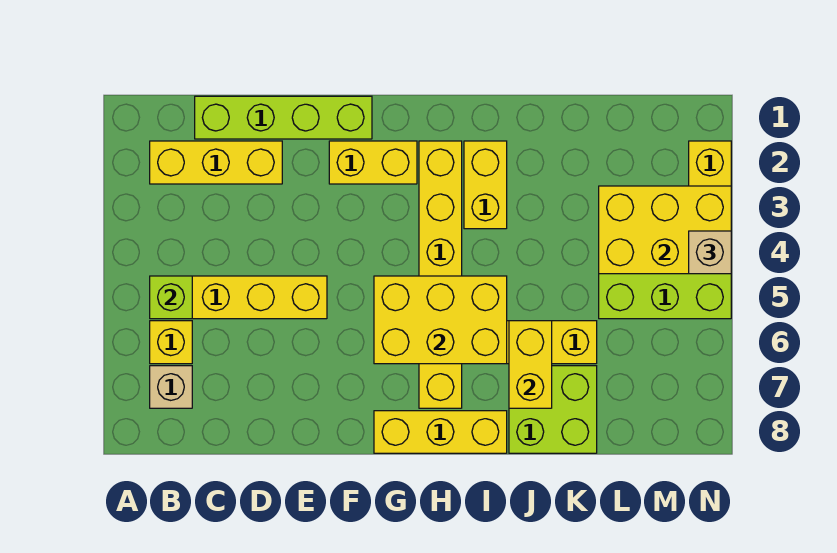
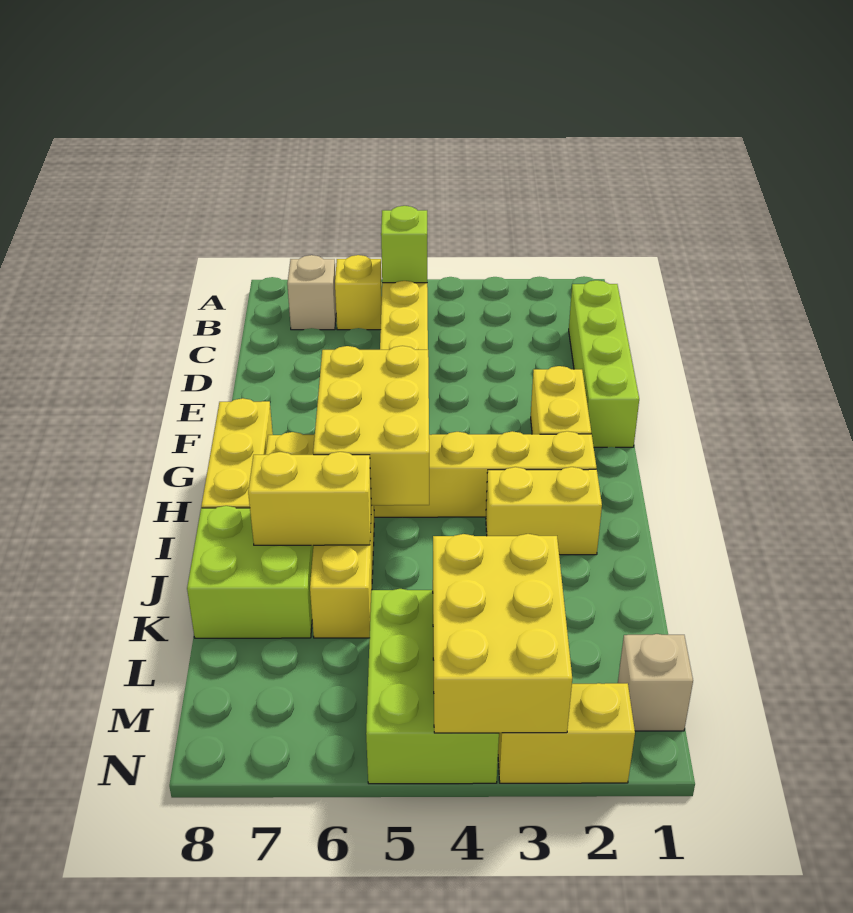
yellow 1x3 brick [150,141,282,184] -> none
tan 1x1 brick [689,231,731,274] -> tan 1x1 brick moved to [618,634,693,731]

